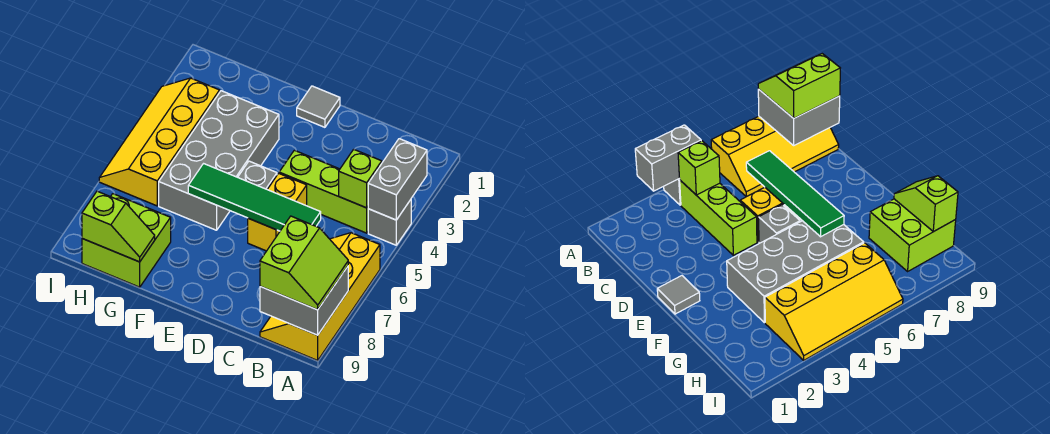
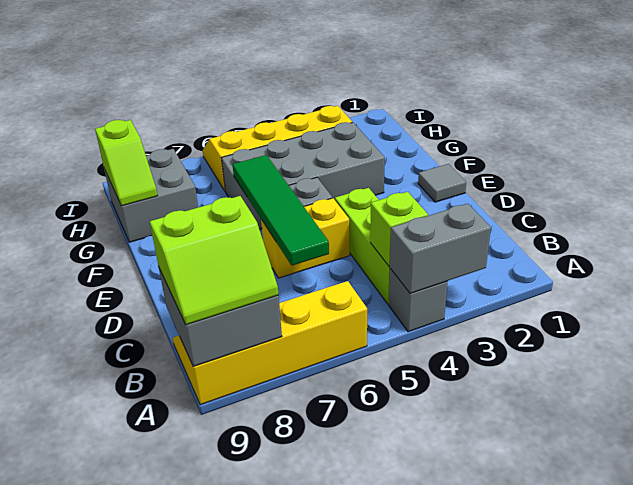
lime 2x2 brick [82,194,171,287] -> grey 2x2 brick [104,149,198,242]

